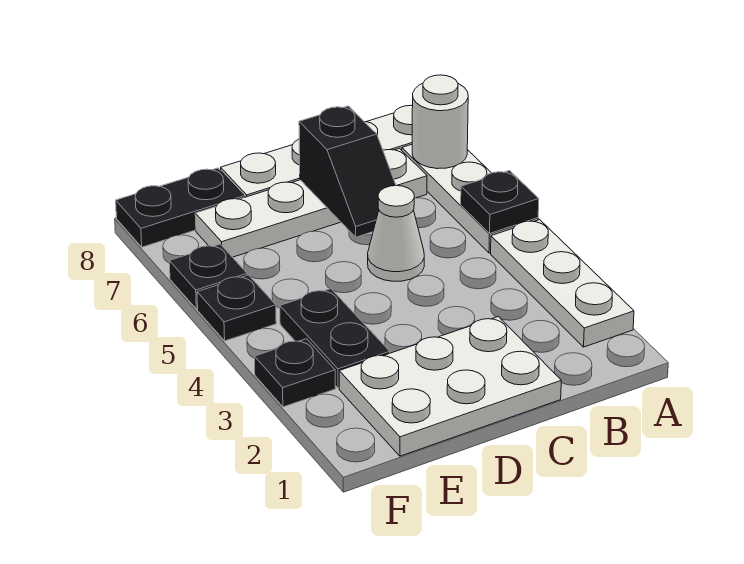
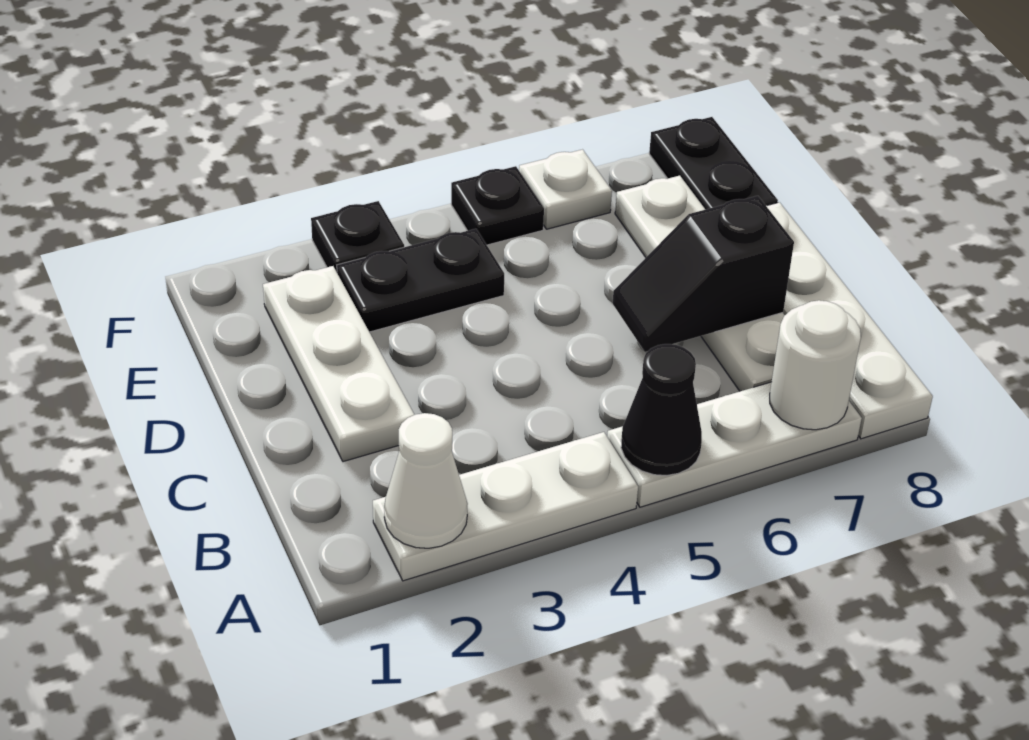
black 1x1 plate [461,171,539,233] -> black 1x1 cone [621,344,702,476]
white 2x3 plate [339,317,561,456] -> white 1x3 plate [263,266,414,462]
white 1x1 cone [368,186,424,281] -> white 1x1 cone moved to [384,413,468,548]
black 1x1 plate [169,244,247,309] -> white 1x1 plate [519,150,612,229]

